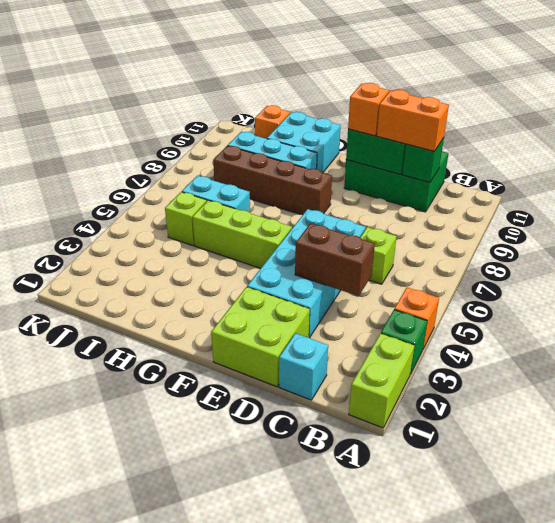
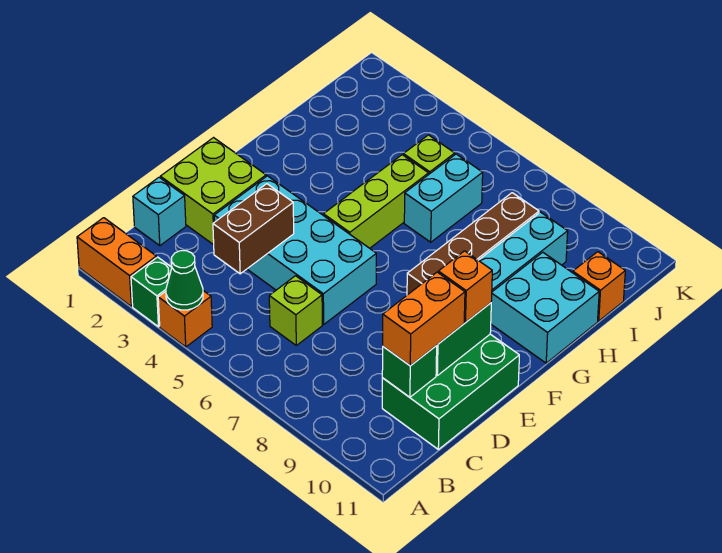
lime 1x2 brick [349,333,415,428] -> orange 1x2 brick [77,218,156,306]
none -> green 1x1 cone [166,251,203,310]

